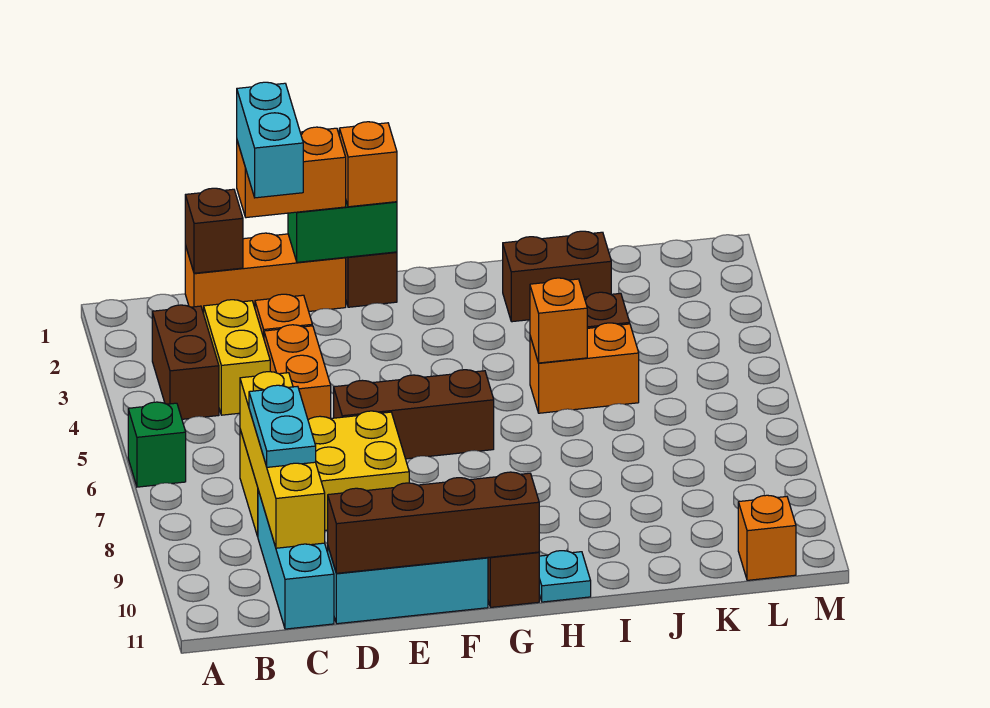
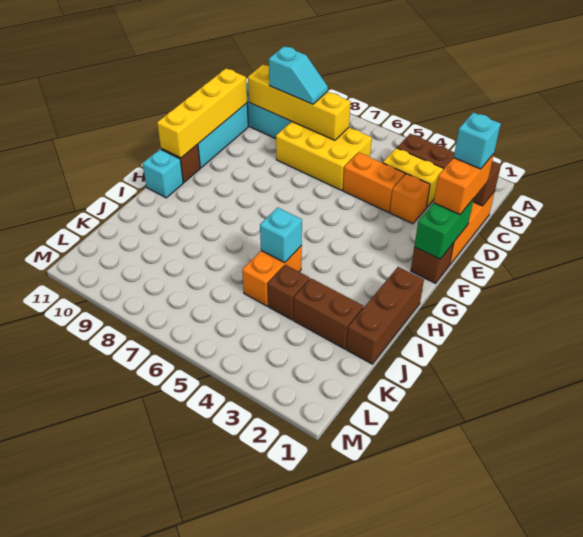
green 1x1 brick [128,402,186,487] -> none
yellow 2x3 brick [240,411,409,536] -> yellow 2x3 brick turned to [276,122,372,190]
cyan 1x2 plate [249,385,316,467] -> cyan 1x2 slope [269,46,328,104]
cyan 1x2 brick [237,82,303,198] -> cyan 1x1 brick [454,112,501,169]
brown 1x4 brick [328,472,539,573] -> yellow 1x4 brick [157,68,247,158]
brown 1x3 brick [334,370,494,459] -> brown 1x3 brick moved to [346,267,424,364]
orange 1x1 brick [339,122,397,207] -> none
cyan 1x1 plate [539,551,591,602] -> cyan 1x1 brick [143,149,183,198]
brown 1x2 brick [503,231,611,322] -> brown 1x2 brick turned to [294,278,363,349]
orange 1x1 brick [530,278,587,363] -> cyan 1x1 brick [260,207,302,262]
orange 1x1 brick [738,495,796,580] -> none

